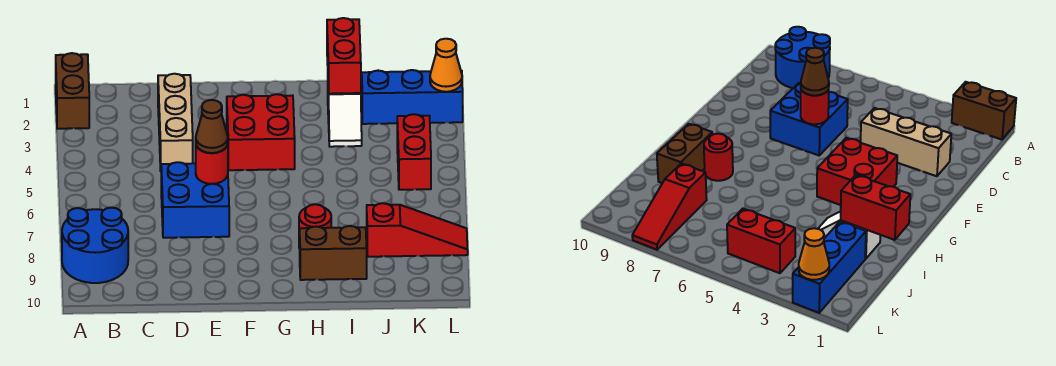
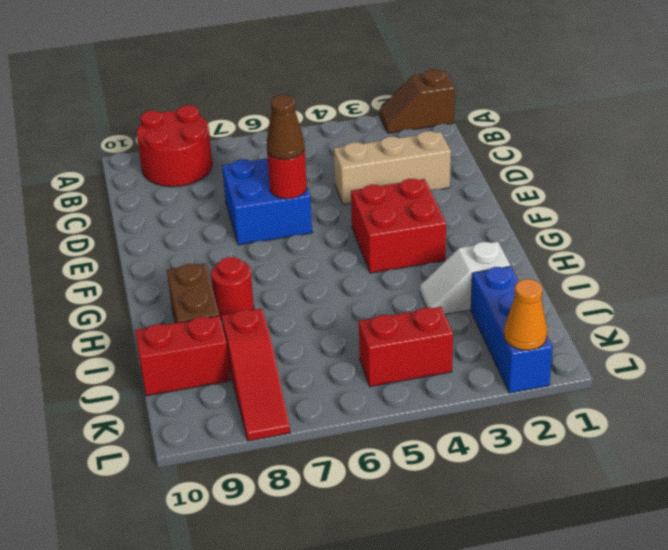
brown 1x2 brick [56,53,89,129] -> brown 1x2 slope [379,70,455,133]
blue 2x2 round brick [62,208,128,283] -> red 2x2 round brick [137,105,212,187]
red 1x2 brick [327,18,361,94] -> red 1x2 brick moved to [135,316,230,396]

